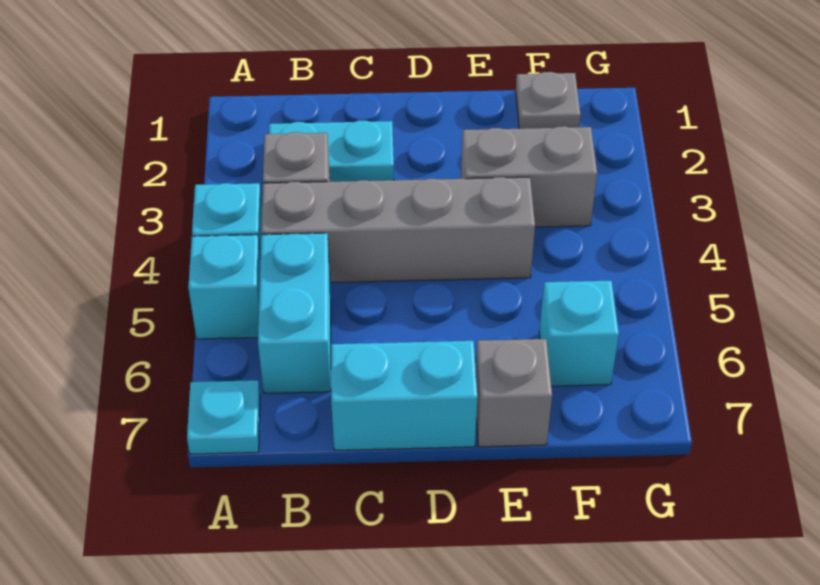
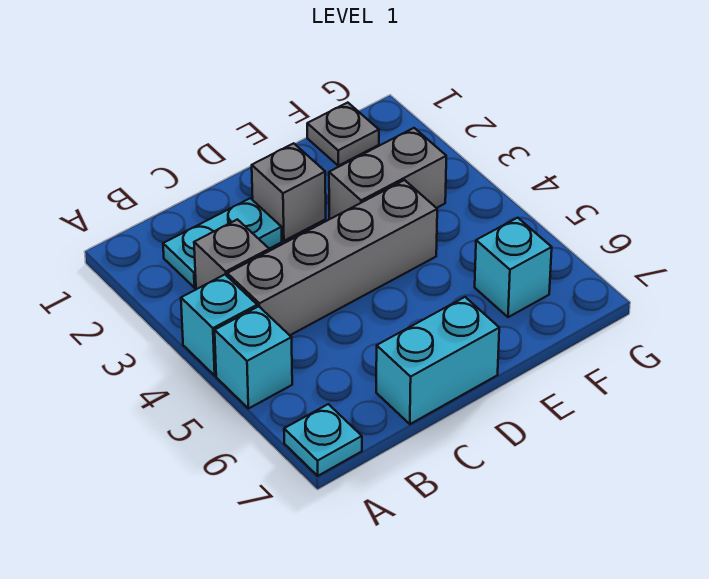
cyan 1x2 brick [258,233,331,393] -> none
grey 1x1 brick [476,339,552,447] -> grey 1x1 brick moved to [252,143,326,241]

